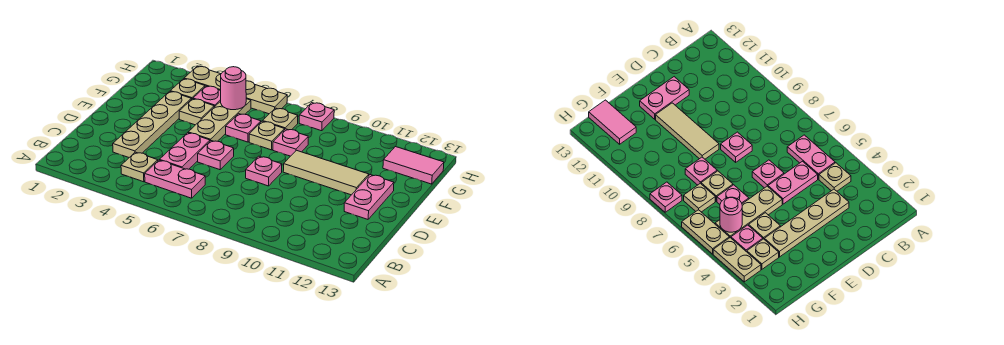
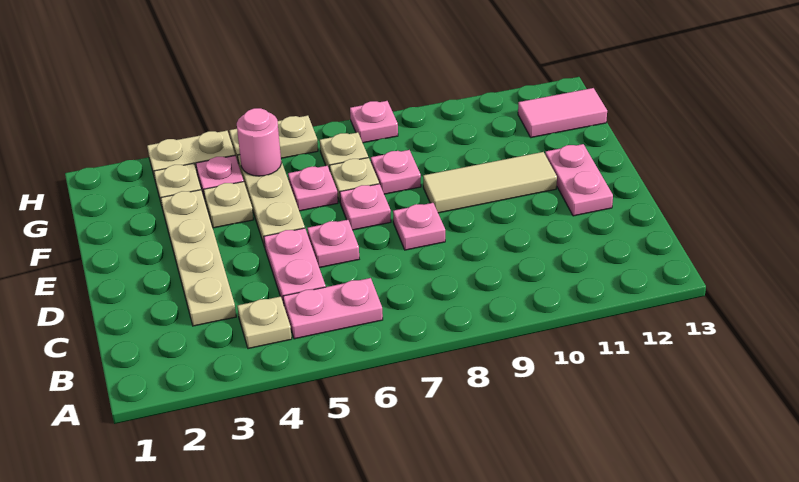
none -> pink 1x1 plate [340,184,391,230]

